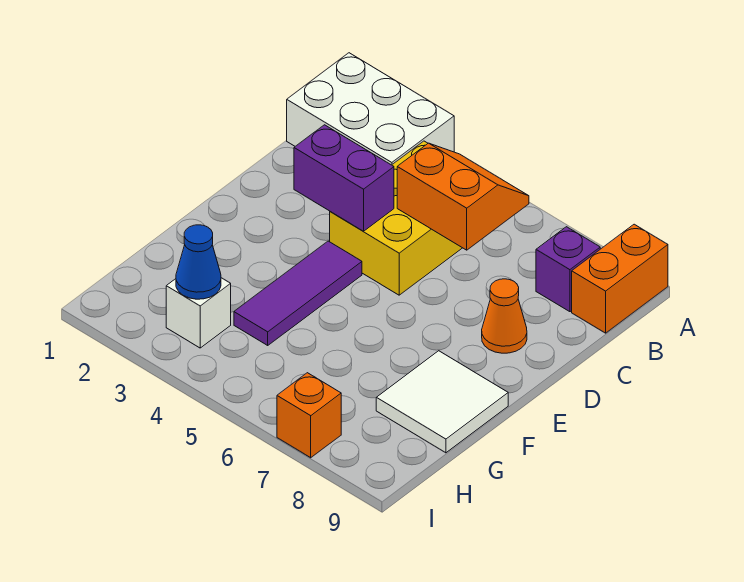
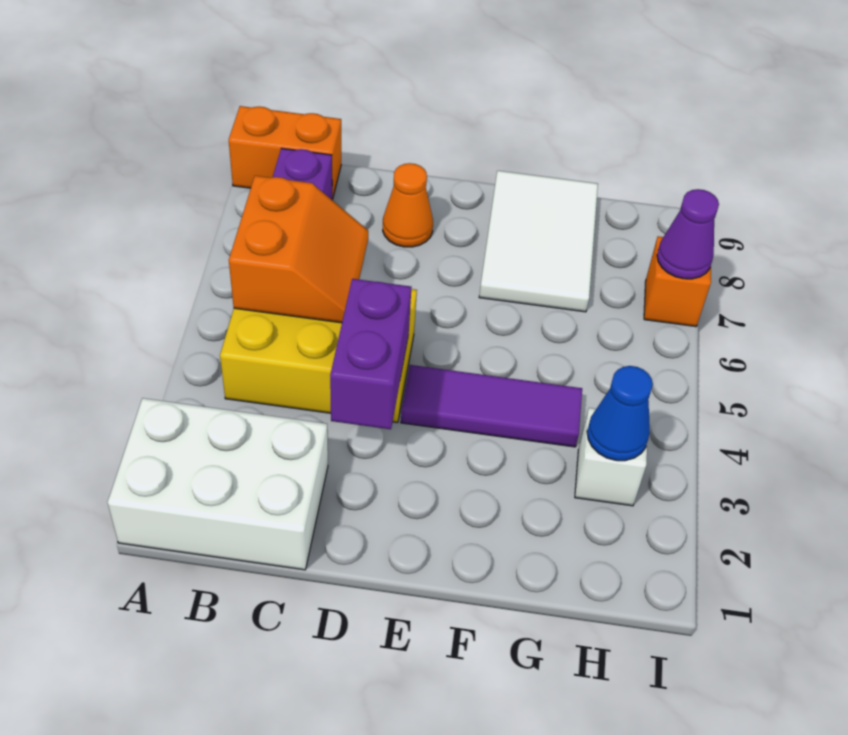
white 2x3 brick [287,53,454,165] -> white 2x3 brick turned to [108,398,328,570]
orange 2x2 slope [397,143,529,250] -> orange 2x2 slope turned to [229,176,368,323]
white 2x2 tile [376,351,508,453] -> white 2x3 tile [479,171,598,312]
none -> purple 1x1 cone [657,189,719,279]

